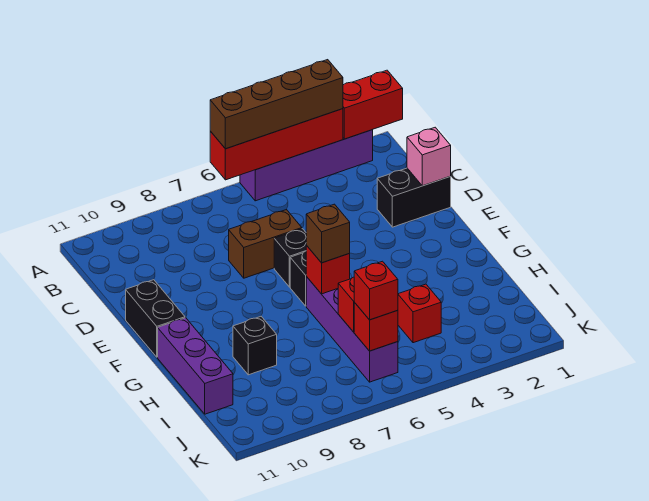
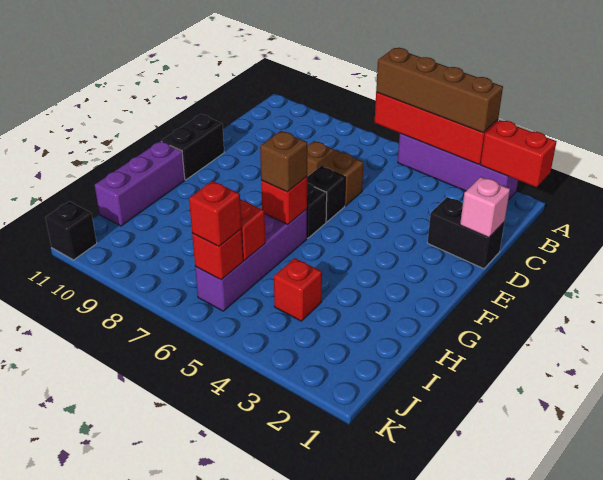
black 1x1 brick [233,316,277,375] -> black 1x1 brick moved to [45,201,97,260]

